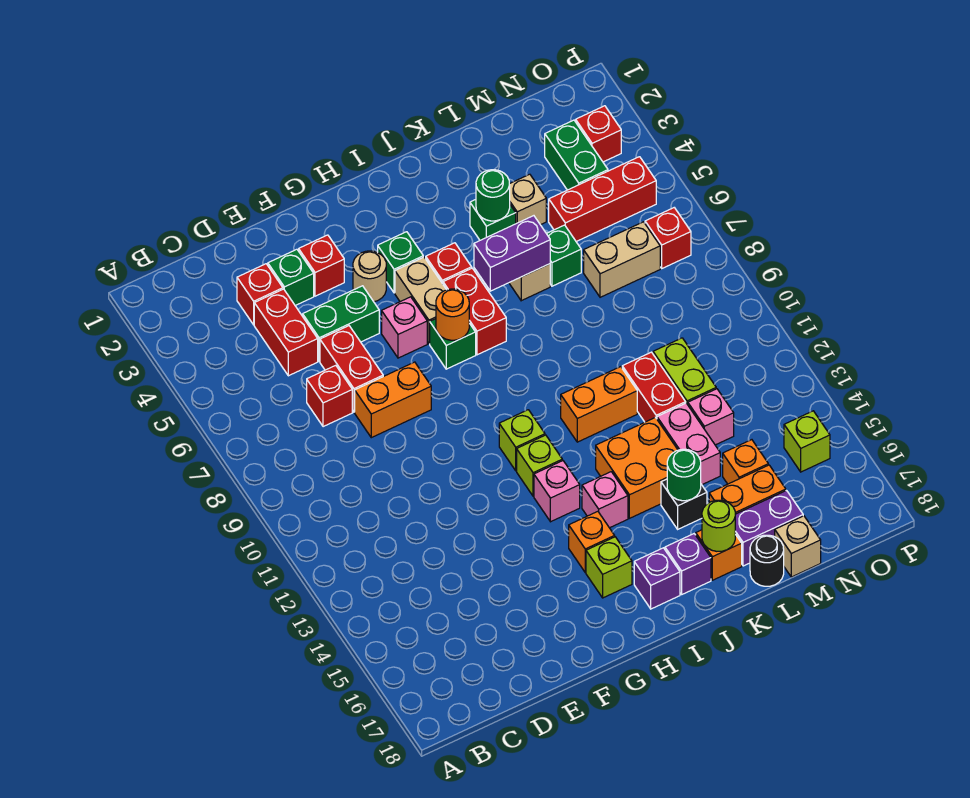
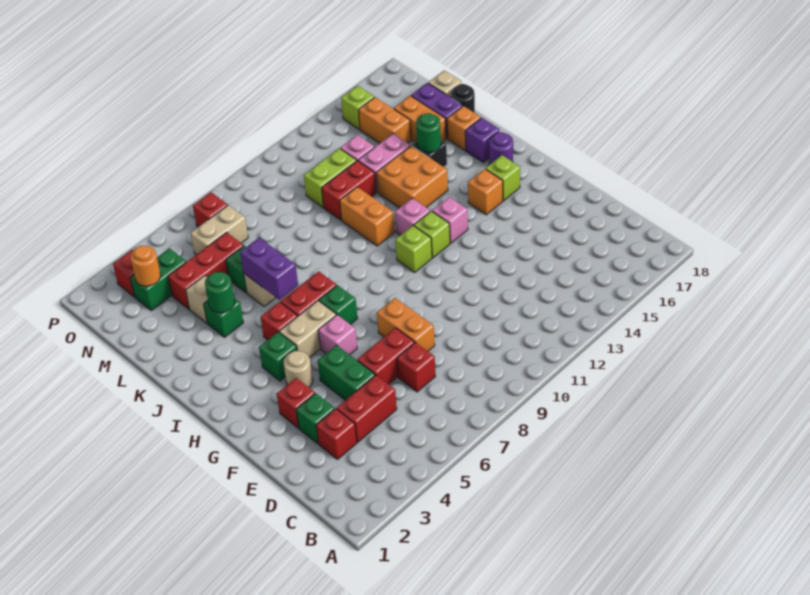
orange 1x1 round brick [436,289,469,340] -> orange 1x1 round brick moved to [130,246,161,286]
pink 1x1 brick [582,472,628,528] -> pink 1x1 brick moved to [395,198,430,235]
purple 1x1 brick [634,548,680,609] -> purple 1x1 round brick [489,132,513,165]
lime 1x1 round brick [702,500,735,551] -> none
red 1x3 brick [549,157,656,242] -> red 1x3 brick turned to [168,232,244,309]
tan 1x2 brick [584,222,660,297] -> tan 1x2 brick turned to [190,205,248,255]
orange 1x1 brick [723,440,768,484] -> orange 1x2 brick [359,97,411,143]

